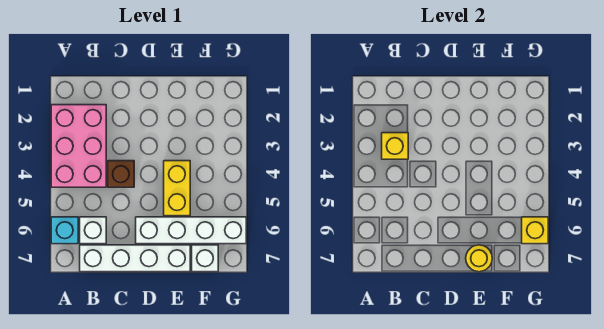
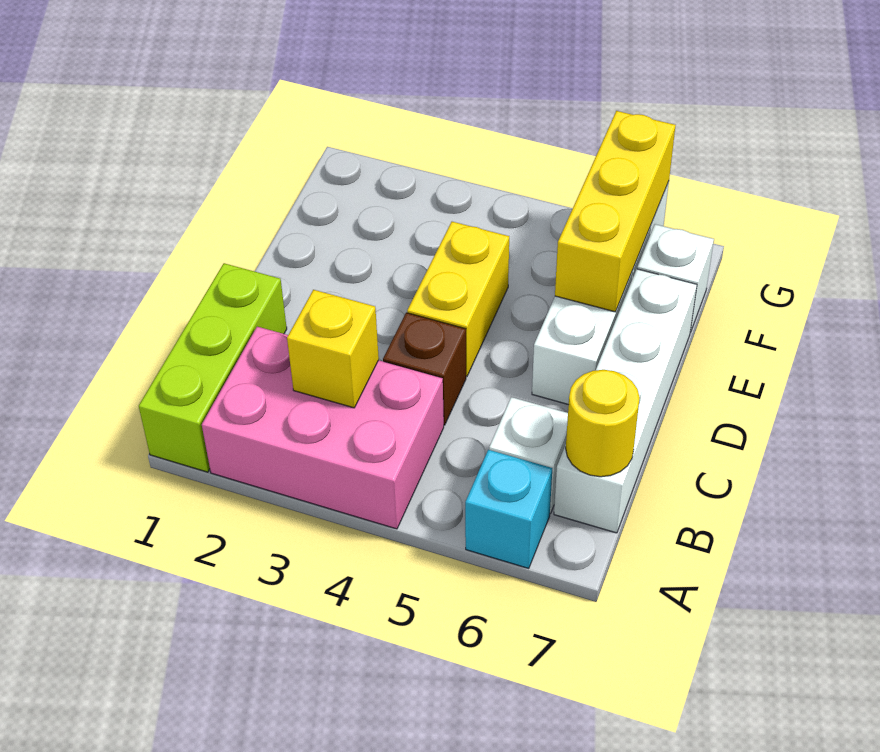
none -> lime 1x3 brick [139,263,287,472]
yellow 1x2 brick [164,161,190,216] -> yellow 1x2 brick turned to [407,222,509,376]
yellow 1x1 round brick [466,245,492,272] -> yellow 1x1 round brick moved to [566,370,640,477]
yellow 1x1 brick [522,217,548,244] -> yellow 1x3 brick [555,111,676,312]

